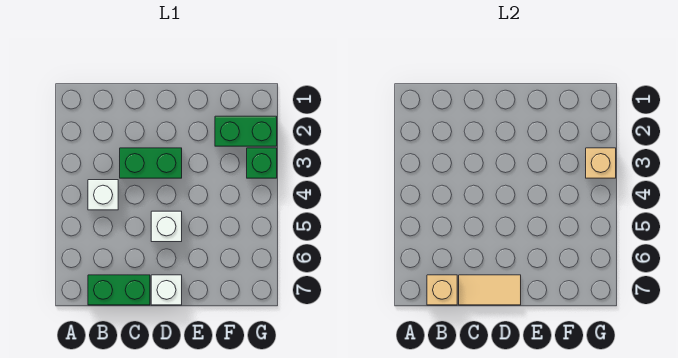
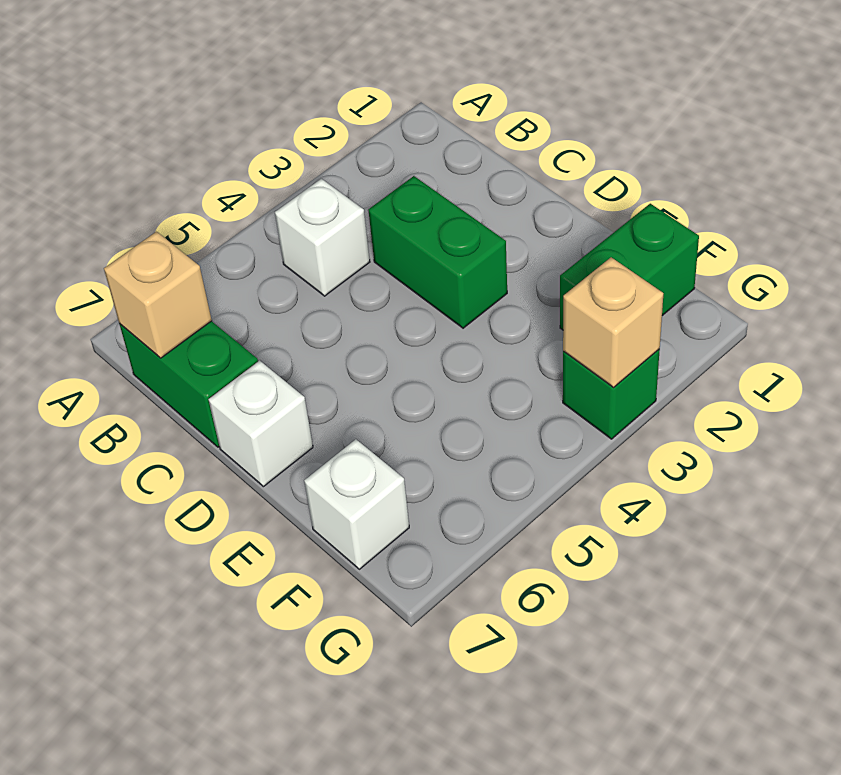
tan 1x2 tile [459,275,521,305] -> none
white 1x1 brick [151,211,182,242] -> white 1x1 brick moved to [304,439,409,569]
green 1x2 brick [215,116,277,146] -> green 1x2 brick turned to [560,204,699,330]

